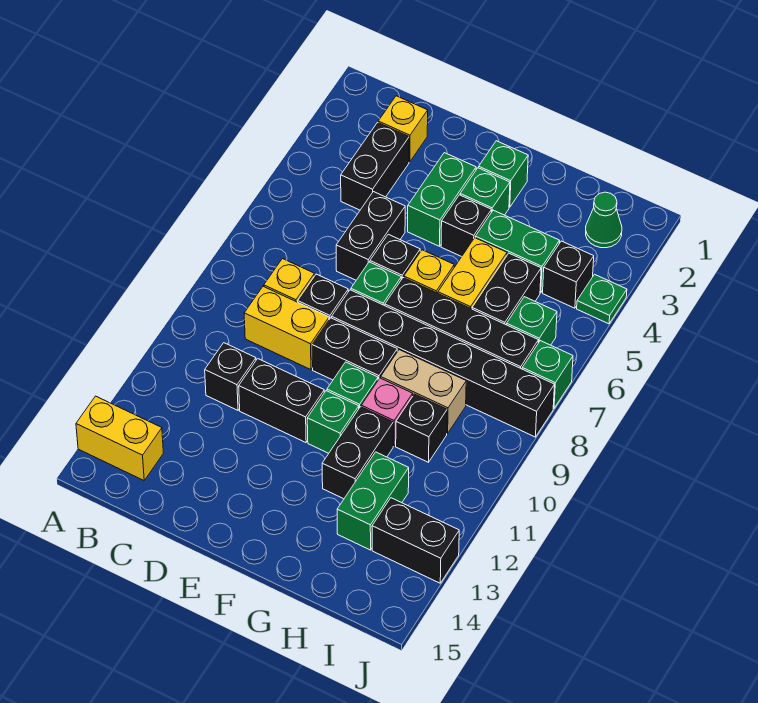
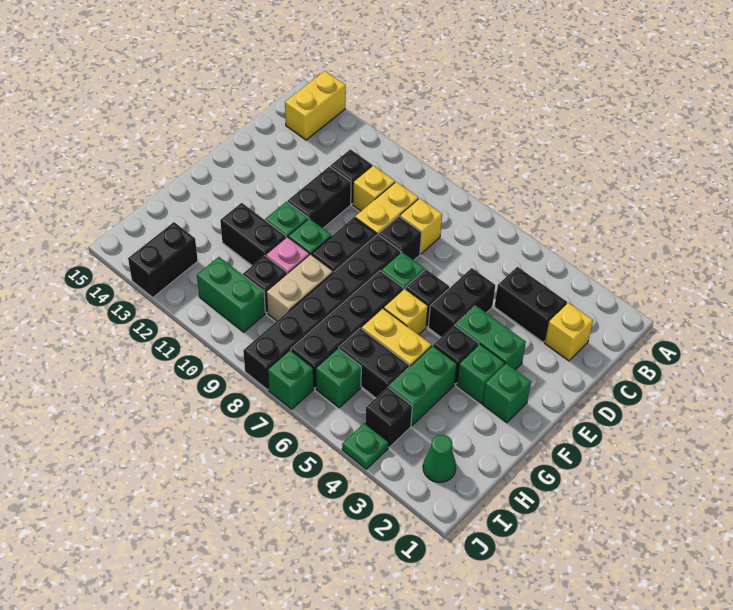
none -> yellow 1x1 brick [353,166,395,211]
black 1x2 brick [336,192,405,280] -> black 1x2 brick turned to [428,268,495,337]
green 1x2 brick [337,452,409,550] -> green 1x2 brick moved to [197,257,265,332]

